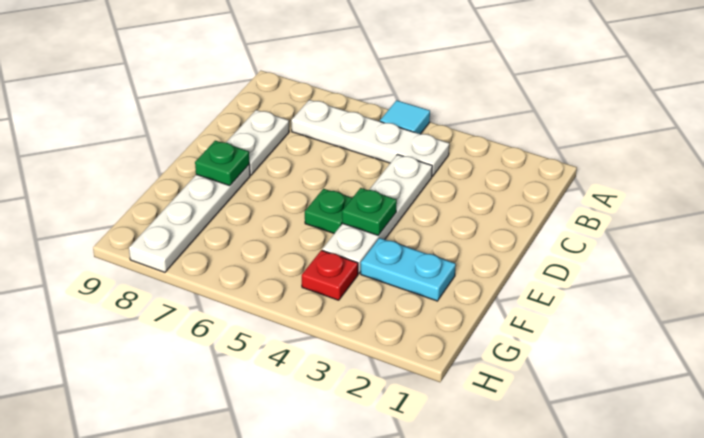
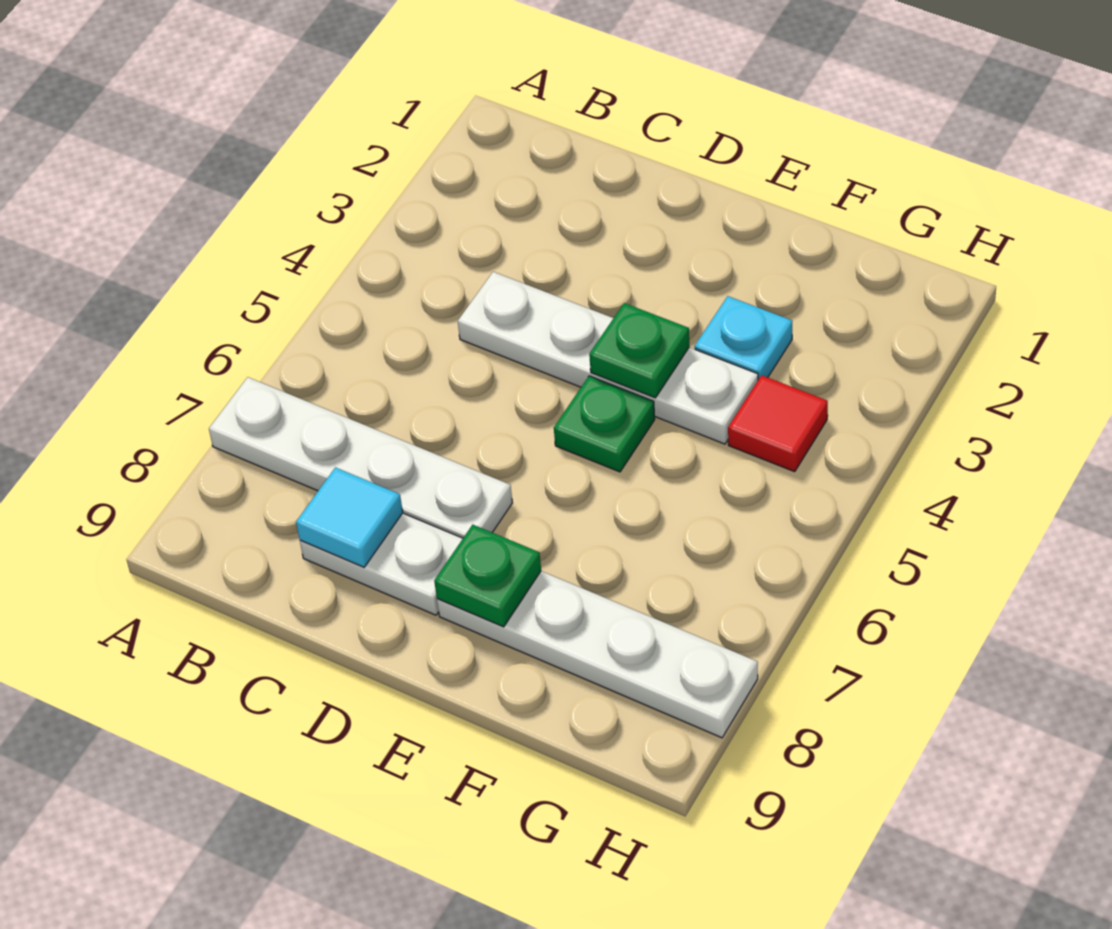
cyan 1x1 tile [380,100,430,134] -> cyan 1x1 tile moved to [296,467,403,567]
white 1x4 plate [291,100,449,177] -> white 1x4 plate turned to [209,377,513,538]
cyan 1x2 plate [361,238,456,301] -> cyan 1x1 plate [694,296,792,380]
red 1x1 plate [302,250,358,300] -> red 1x1 tile [728,375,828,472]

